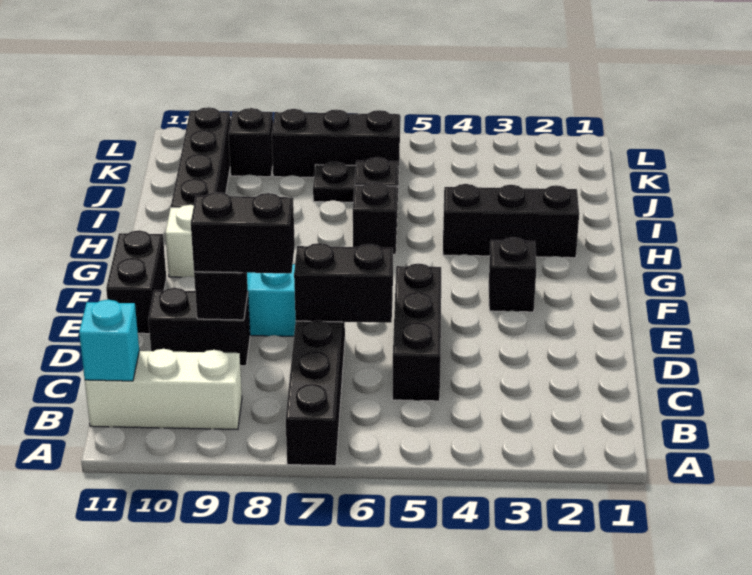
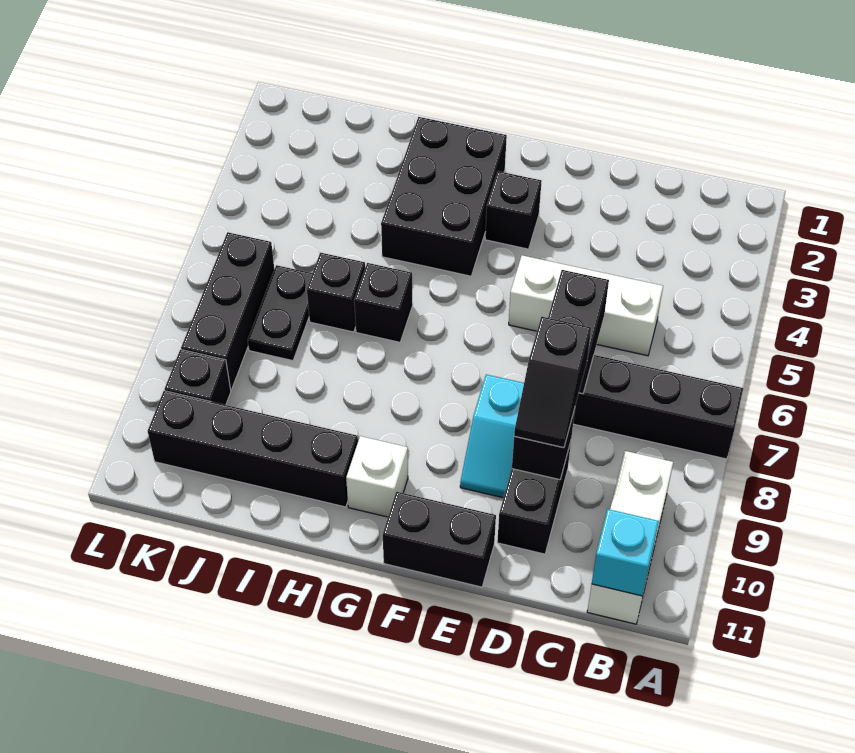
black 1x3 brick [392,263,441,401] -> white 1x3 brick [509,255,663,356]
black 1x2 brick [191,192,295,273] -> black 1x2 slope [514,317,591,448]
black 1x3 brick [443,184,579,258] -> black 2x3 brick [381,117,507,276]

